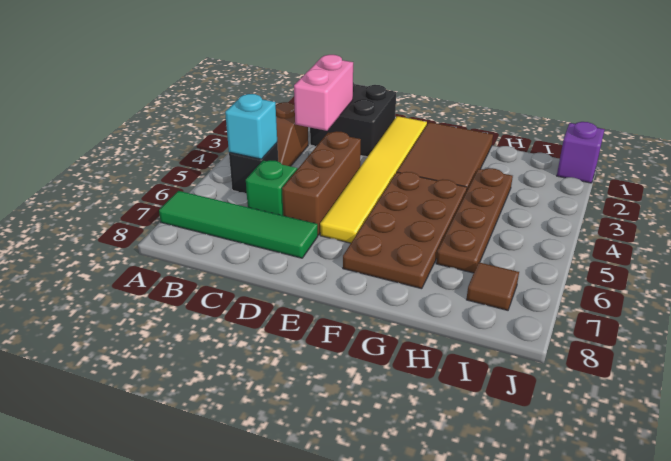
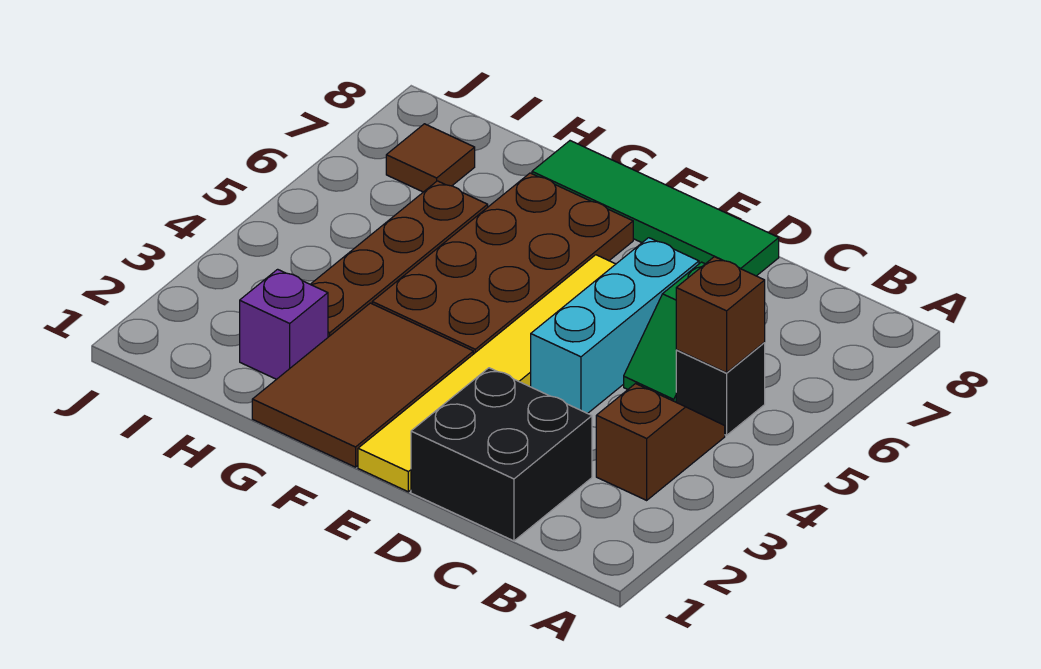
green 1x4 tile [159,191,318,258] -> green 1x4 tile moved to [532,141,779,276]
cyan 1x1 brick [225,94,277,159] -> brown 1x1 brick [676,257,765,373]
pink 1x2 brick [294,55,353,131] -> none
brown 1x3 brick [282,131,361,235] -> cyan 1x3 brick [531,238,699,414]
purple 1x1 brick [557,122,605,183] -> purple 1x1 brick moved to [240,269,328,379]

